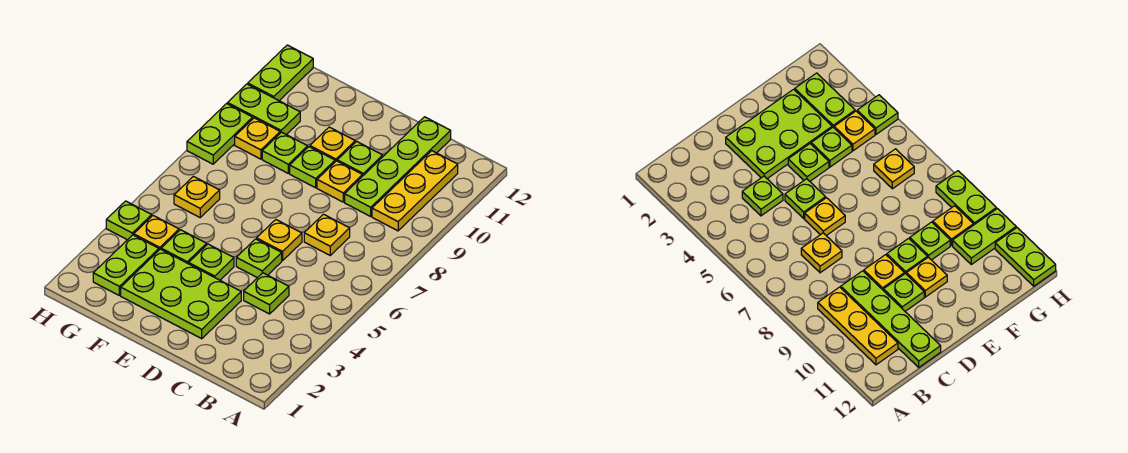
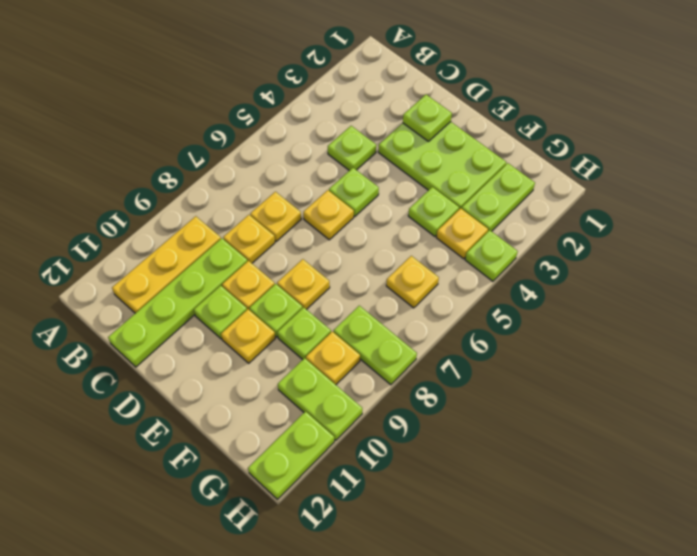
none -> yellow 1x1 plate [223,215,275,263]
lime 1x1 plate [189,244,234,280] -> lime 1x1 plate moved to [403,95,452,142]
none -> yellow 1x1 plate [277,259,330,310]
lime 1x2 plate [187,104,253,164] -> lime 1x2 plate turned to [334,306,417,385]

